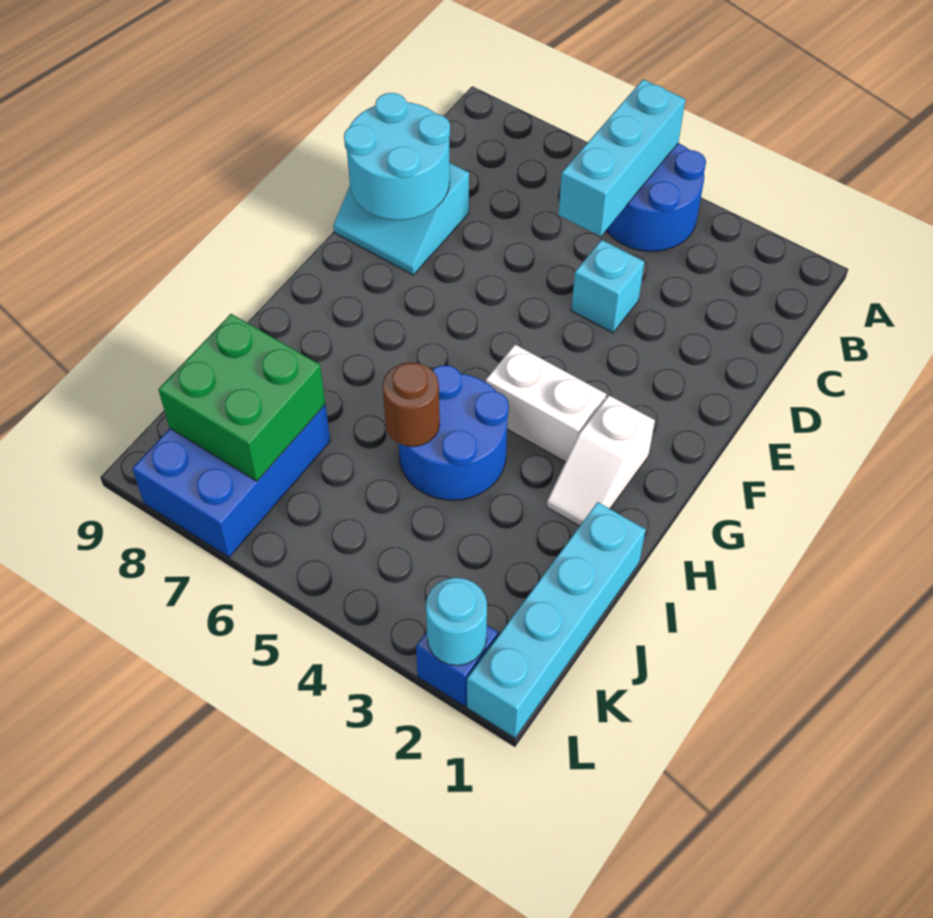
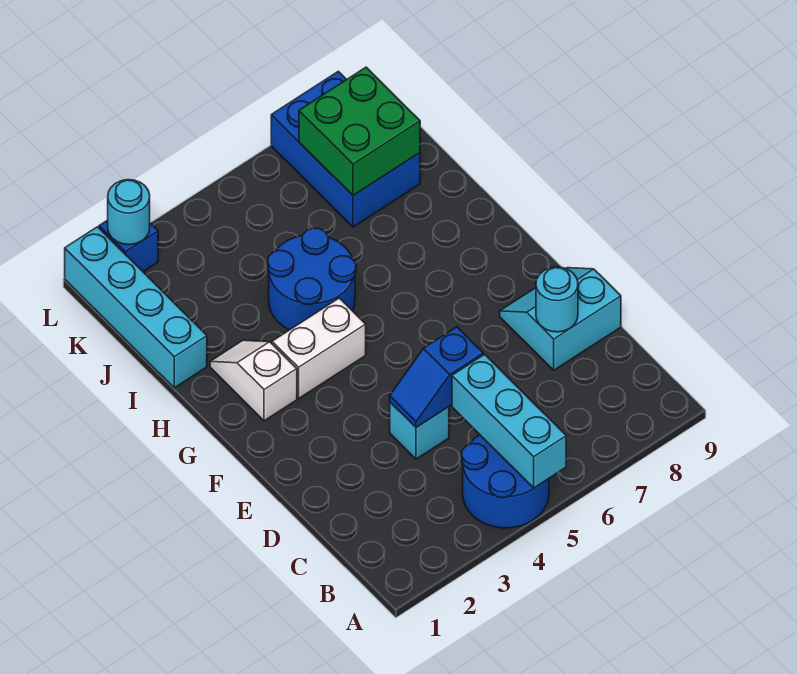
none -> blue 1x2 slope [390,327,483,428]
cyan 2x2 round brick [344,93,450,220] -> cyan 1x1 round brick [536,267,578,332]
brown 1x1 round brick [383,362,440,447] -> none

